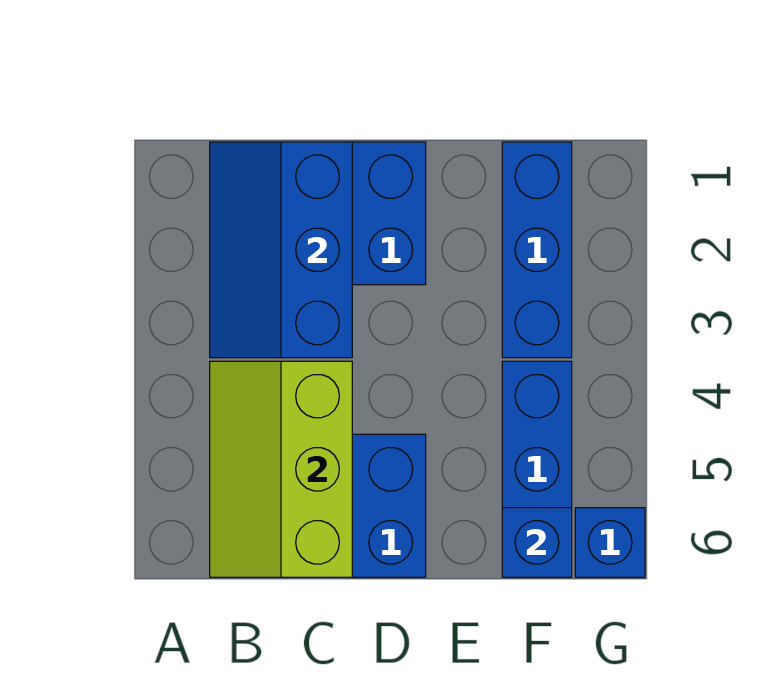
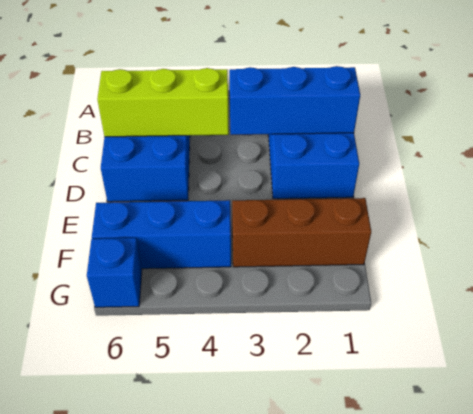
blue 1x3 brick [502,142,572,358] -> brown 1x3 brick [232,198,371,267]
blue 1x1 brick [502,508,572,577] -> none

